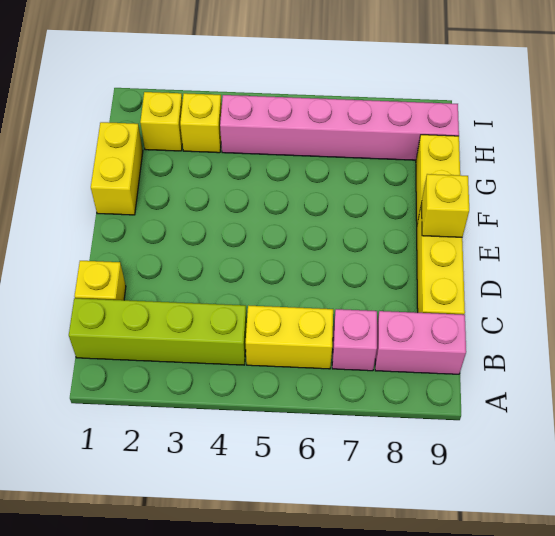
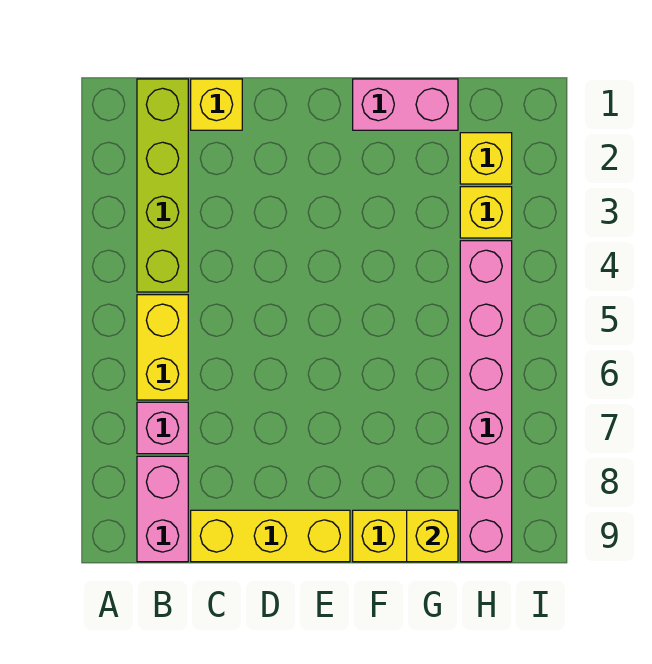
yellow 1x1 brick [421,174,469,237] -> yellow 1x1 brick moved to [407,510,458,562]
yellow 1x2 brick [91,122,143,215] -> pink 1x2 brick [353,79,458,130]

